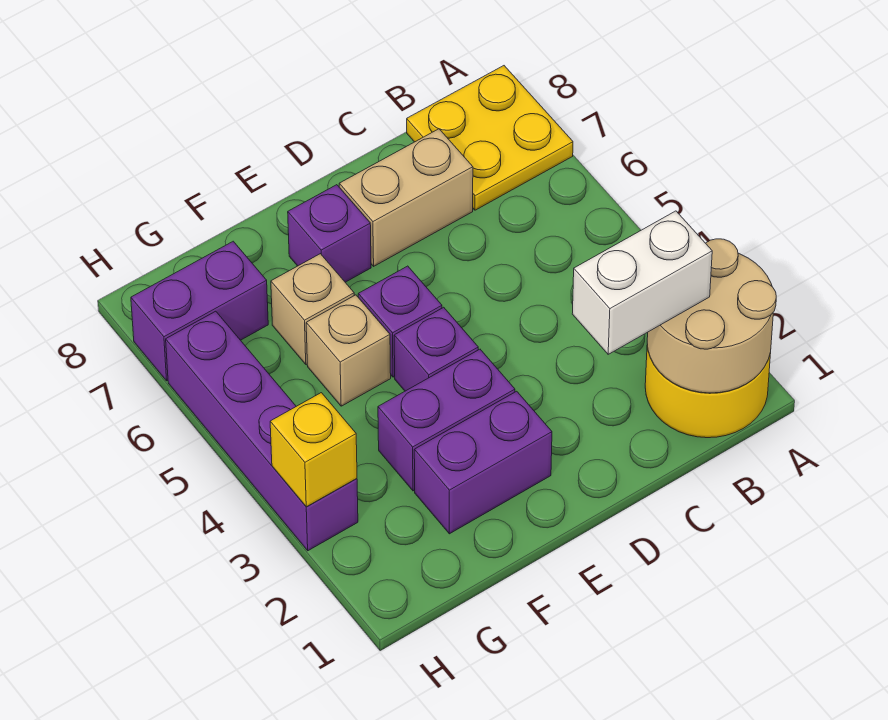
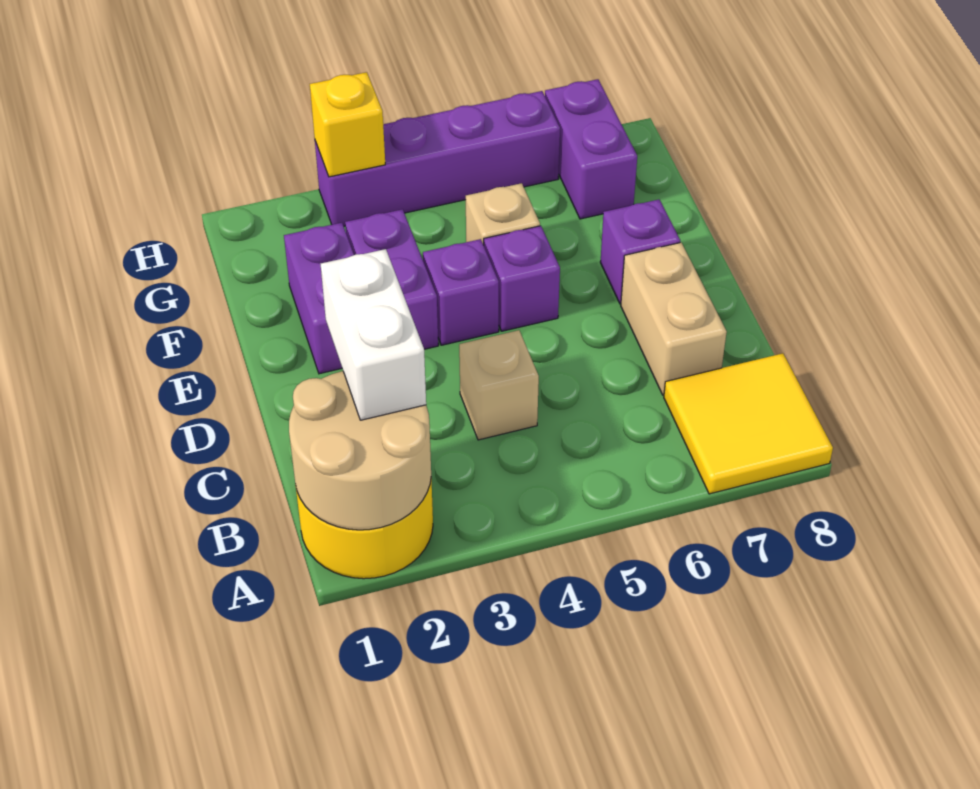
yellow 2x2 plate [407,66,573,210] -> yellow 2x2 tile [664,353,833,494]
tan 1x1 brick [271,254,354,364] -> tan 1x1 brick moved to [459,330,539,440]

